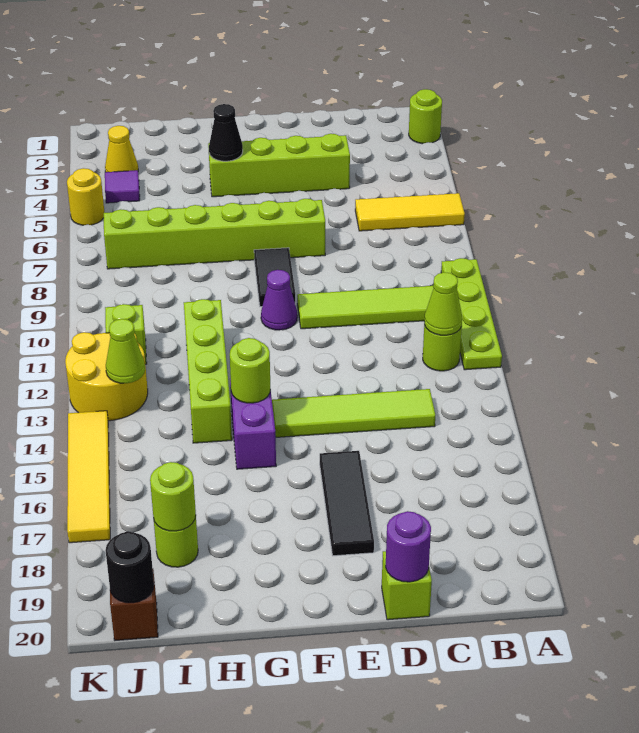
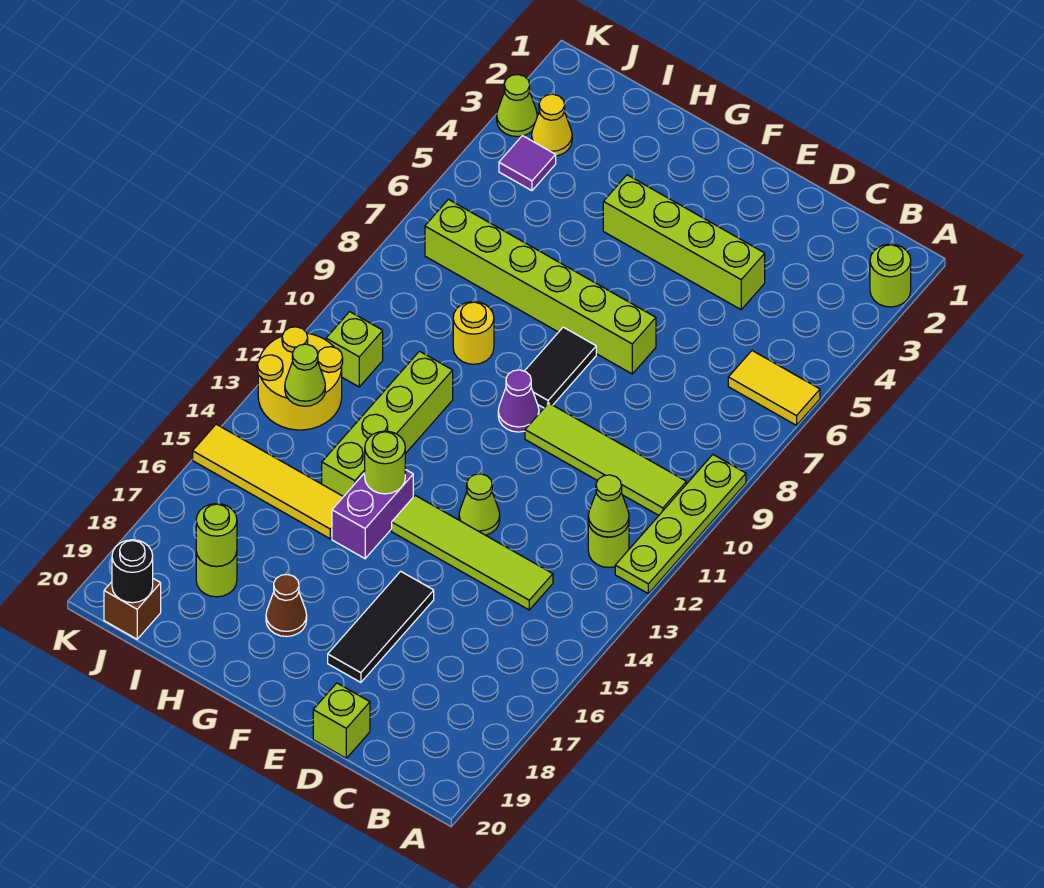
yellow 1x3 tile [355,193,465,231] -> yellow 1x2 tile [728,351,820,425]
purple 1x1 round brick [386,511,431,582] -> none
none -> lime 1x1 cone [459,474,500,535]
black 1x1 cone [209,104,243,161] -> none
none -> brown 1x1 cone [266,574,307,637]
none -> lime 1x1 cone [497,75,537,137]
yellow 1x1 round brick [67,168,104,225] -> yellow 1x1 round brick moved to [453,302,494,364]
yellow 1x4 tile [67,411,110,543] -> yellow 1x4 tile turned to [193,424,343,539]

